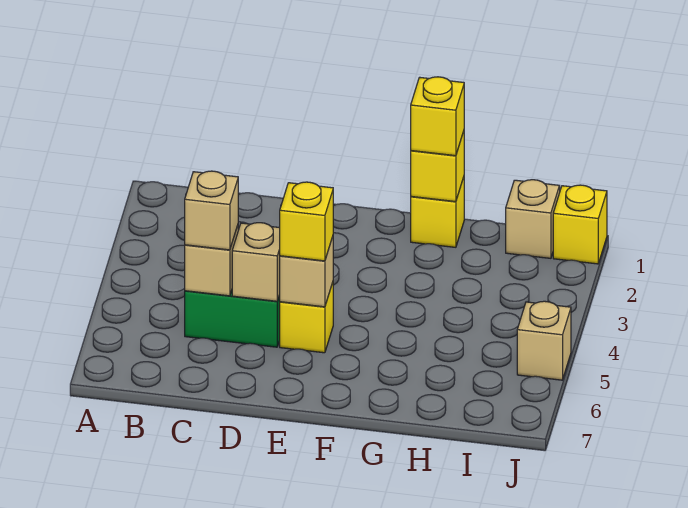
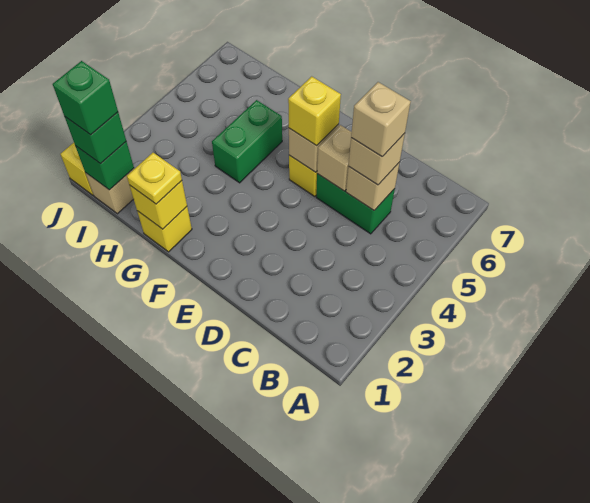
yellow 1x1 brick [411,77,464,156] -> yellow 1x1 plate [127,153,182,204]
none -> green 1x2 brick [212,100,282,183]
none -> green 1x1 brick [76,142,134,190]
none -> green 1x1 brick [65,112,126,164]
none -> green 1x1 brick [53,61,118,135]
tan 1x1 brick [517,301,571,380] -> tan 1x1 brick moved to [351,82,411,157]

